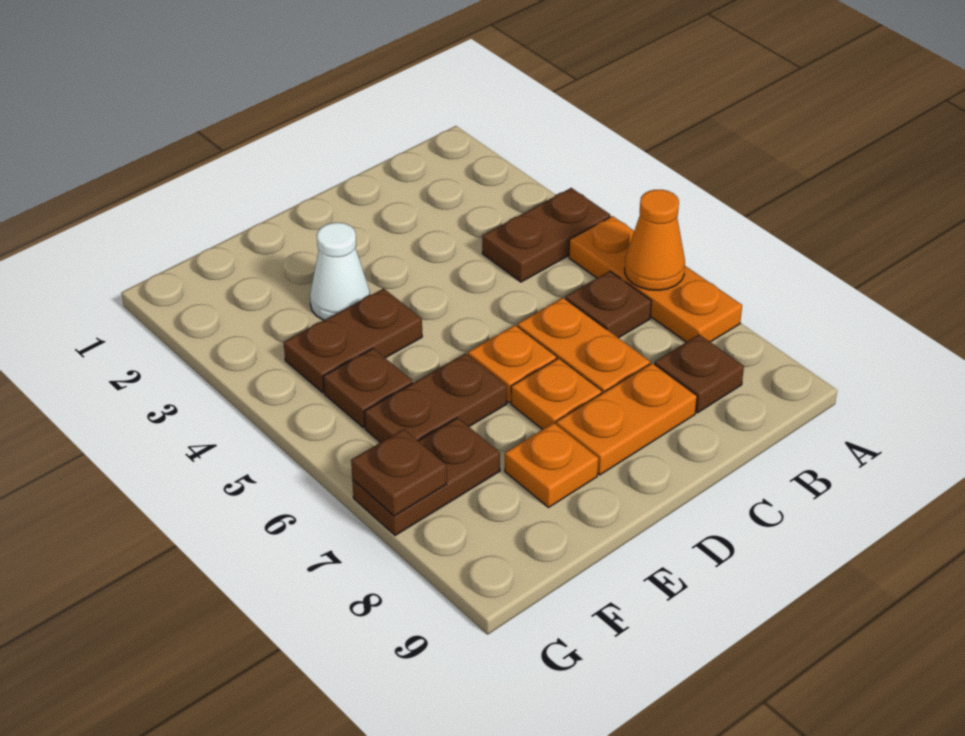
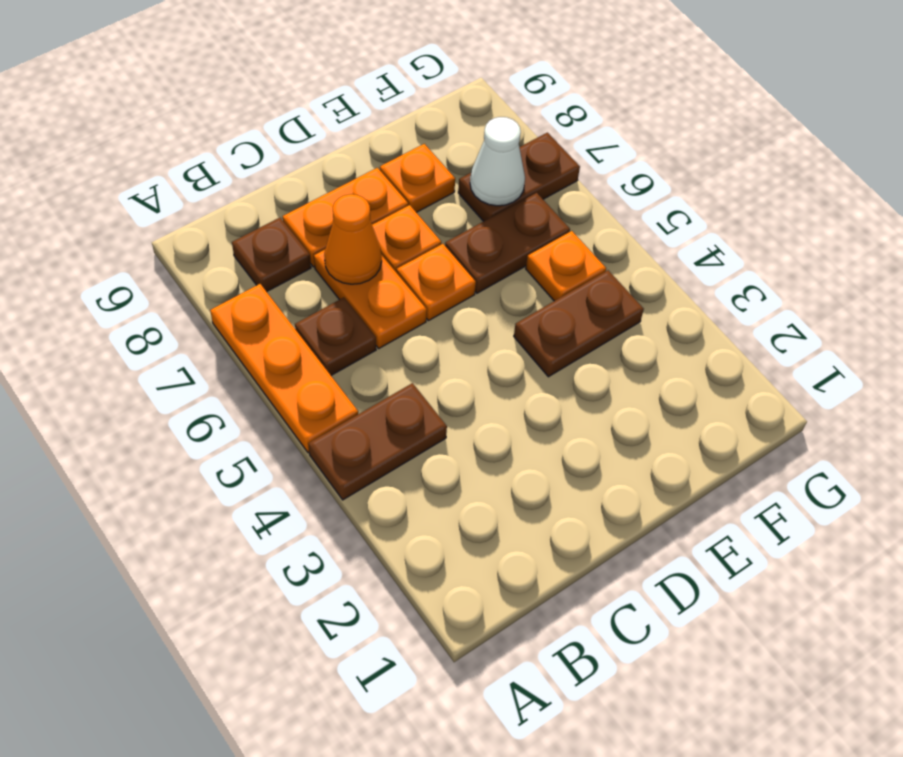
orange 1x1 cone [625,190,685,290] -> orange 1x1 cone moved to [324,194,382,284]
white 1x1 cone [310,223,370,320] -> white 1x1 cone moved to [470,117,525,206]
brown 1x1 plate [323,349,413,428] -> orange 1x1 plate [526,231,606,301]
brown 1x1 plate [351,429,447,516] -> none

